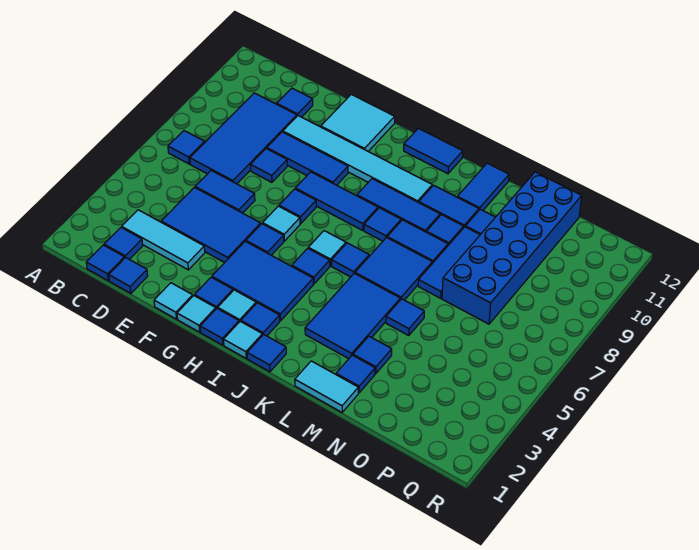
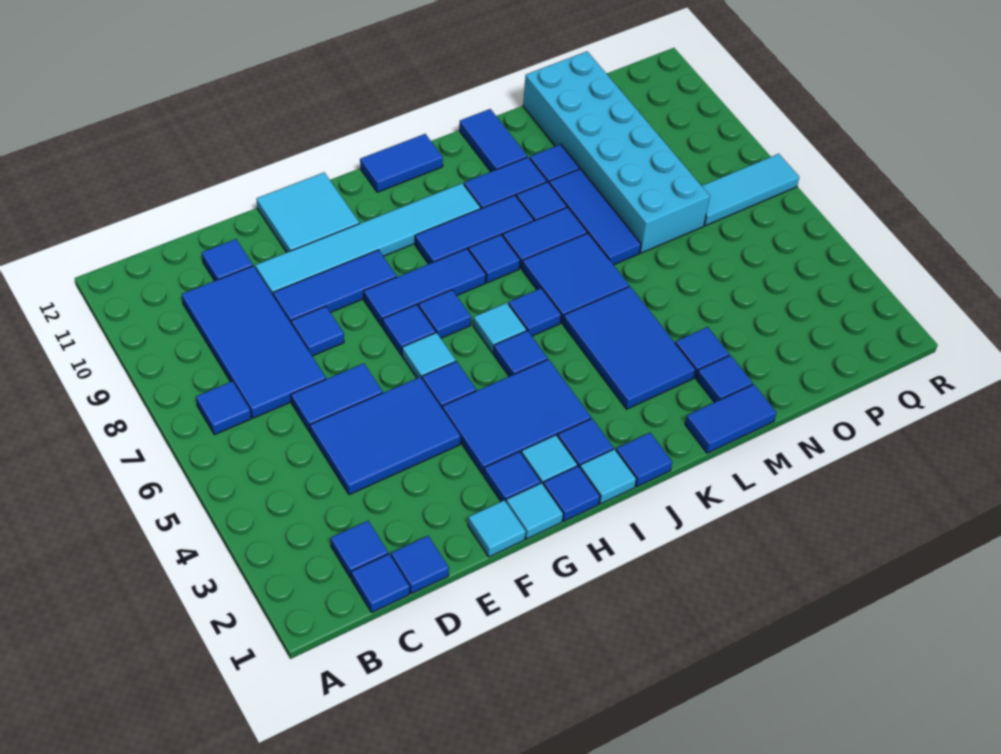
cyan 1x3 tile [122,210,205,270] -> cyan 1x3 tile moved to [702,154,799,226]
cyan 1x2 tile [295,361,358,412] -> blue 1x2 tile [685,384,776,453]
blue 1x1 tile [386,299,424,335] -> blue 1x1 tile moved to [419,290,471,338]
blue 2x6 brick [442,172,582,324] -> cyan 2x6 brick [523,51,710,253]

